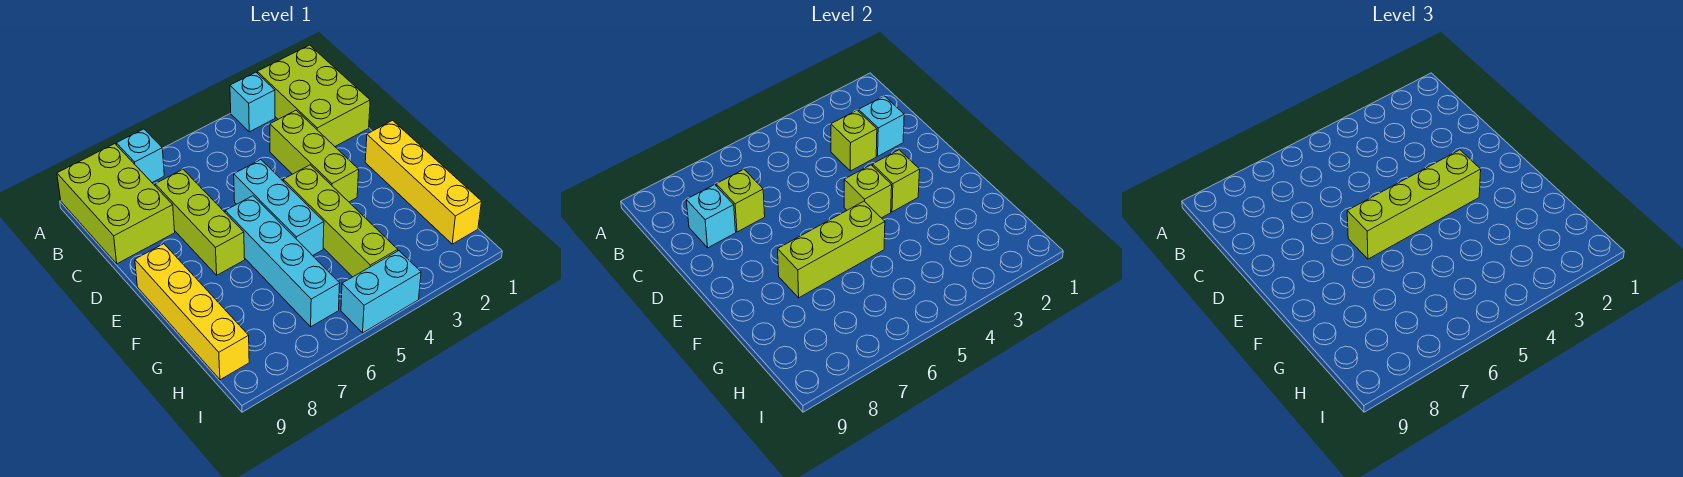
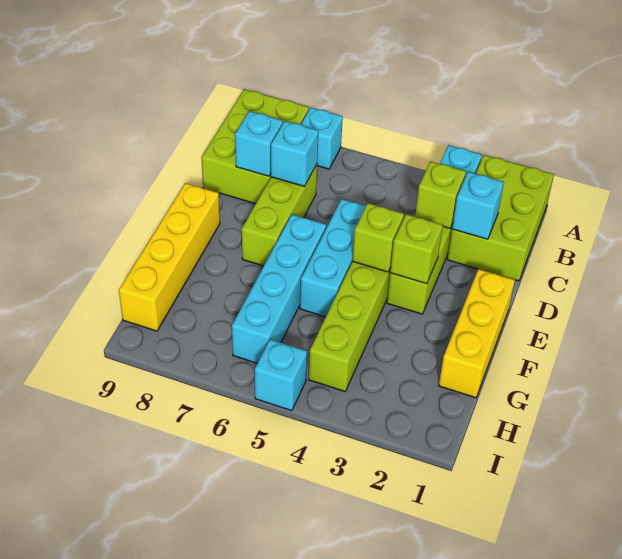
lime 1x1 brick [716,169,765,232] -> cyan 1x1 brick [271,121,318,186]
yellow 1x4 brick [365,120,482,244] -> yellow 1x3 brick [439,269,515,398]
lime 1x4 brick [1347,150,1481,259] -> none
lime 1x3 brick [778,201,885,298] -> none
cyan 1x2 brick [341,251,421,333] -> cyan 1x1 brick [255,339,307,411]

